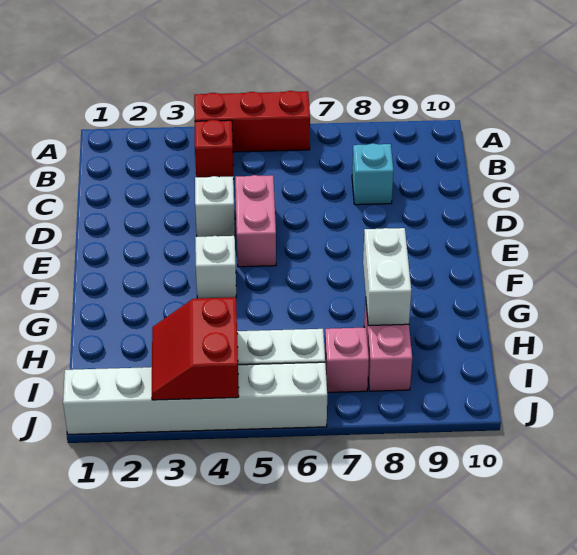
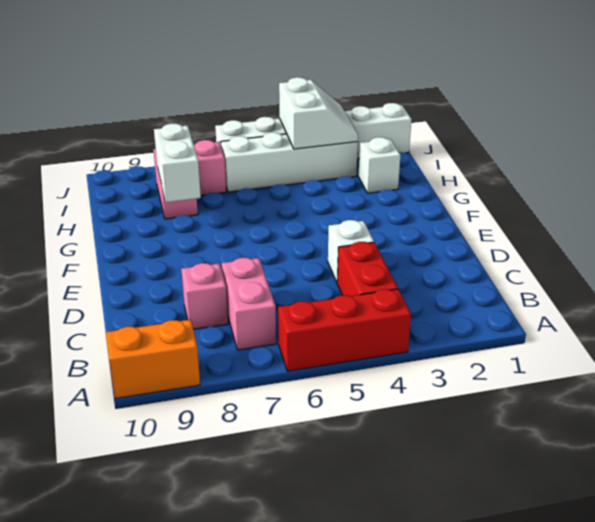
none -> orange 1x2 brick [106,320,200,399]
red 1x1 brick [195,120,233,177] -> red 1x2 brick [337,242,398,296]
cyan 1x1 brick [352,143,394,205] -> pink 1x1 brick [181,263,228,329]
pink 1x2 brick [235,175,276,267] -> pink 1x2 brick moved to [221,258,276,350]
white 1x1 brick [195,236,236,298] -> white 1x1 brick moved to [358,137,400,193]
red 2x2 slope [152,297,239,400] -> white 2x2 slope [279,77,358,149]

